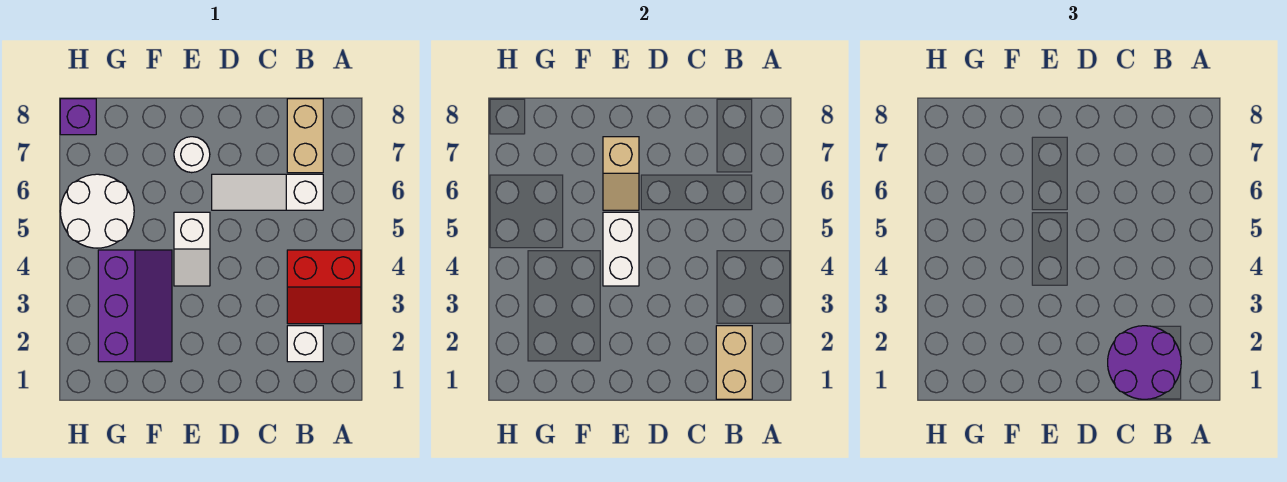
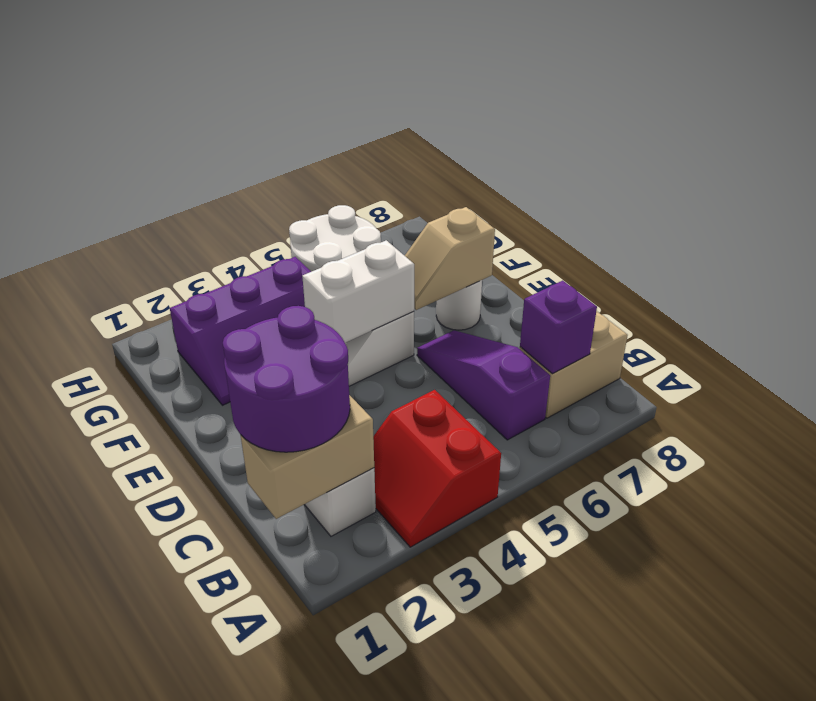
white 1x3 slope [212,174,323,210] -> purple 1x3 slope [417,330,550,440]
purple 1x1 brick [60,99,96,135] -> purple 1x1 brick moved to [520,281,597,374]

